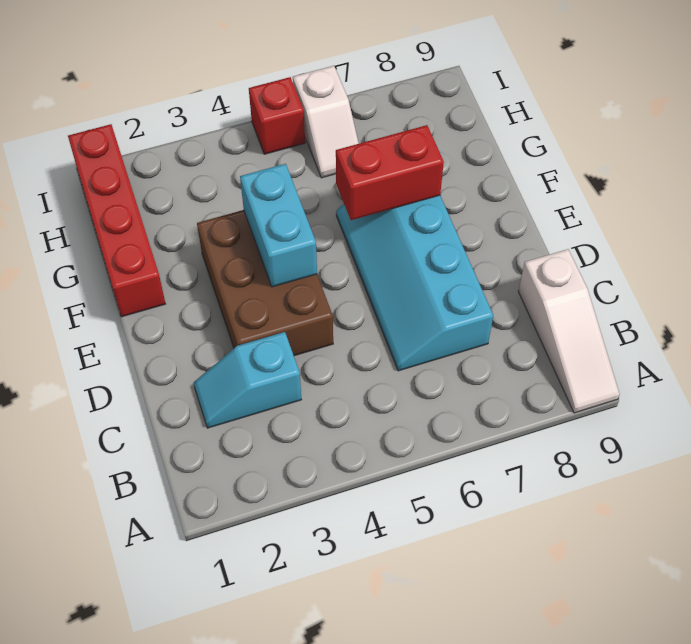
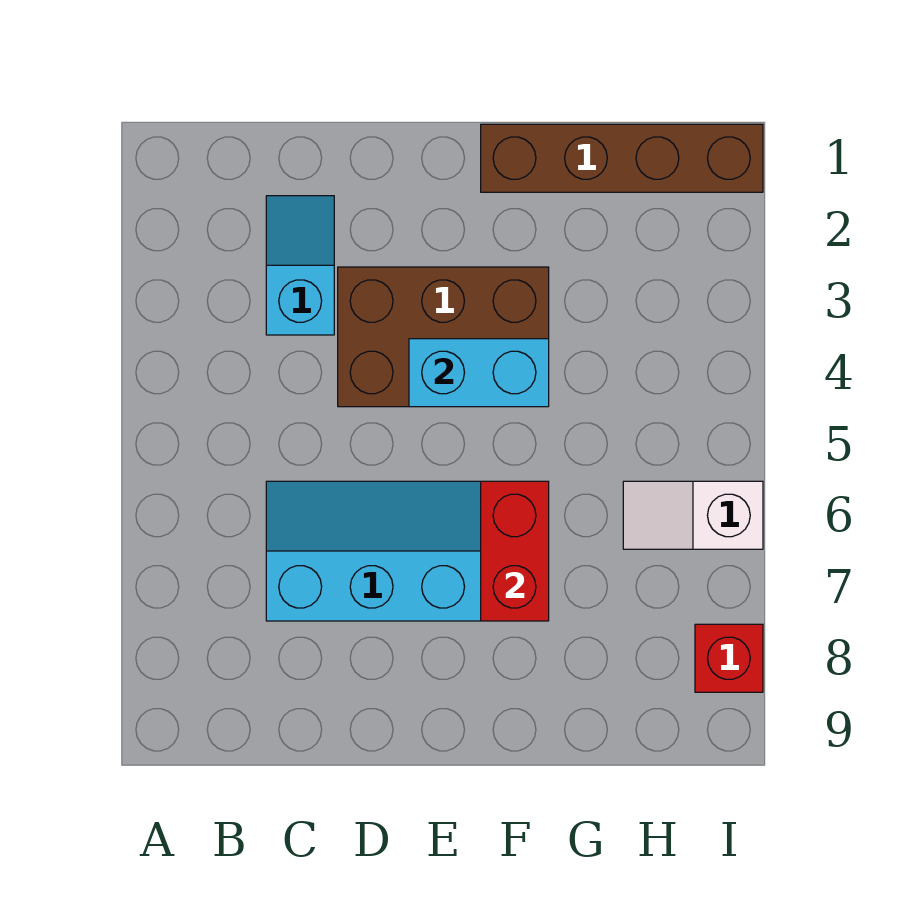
white 1x3 slope [518,249,620,413] -> none
red 1x4 brick [68,124,166,317] -> brown 1x4 brick [481,124,763,192]
red 1x1 brick [249,77,305,154] -> red 1x1 brick moved to [695,624,763,692]

